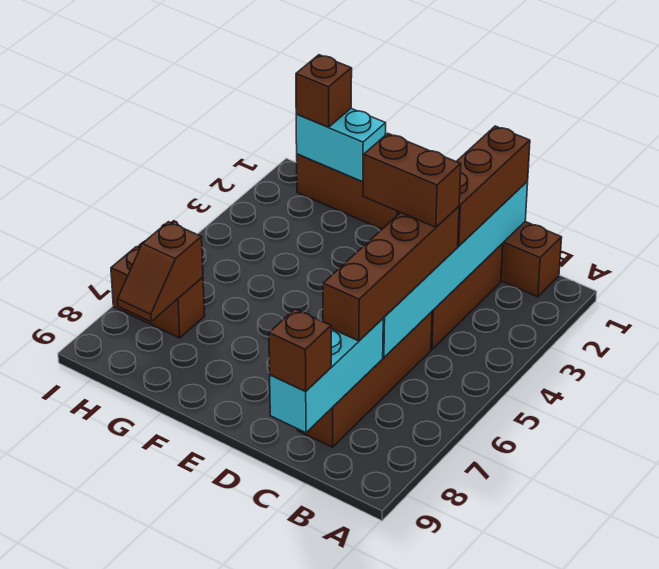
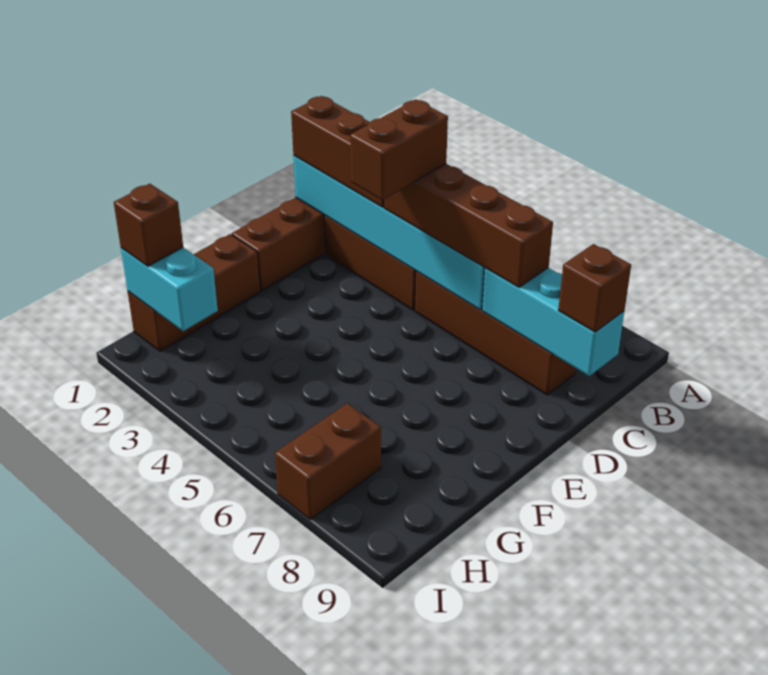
cyan 1x2 brick [296,109,386,182] -> cyan 1x2 brick turned to [121,248,218,331]
brown 1x2 slope [118,222,203,322] -> none

